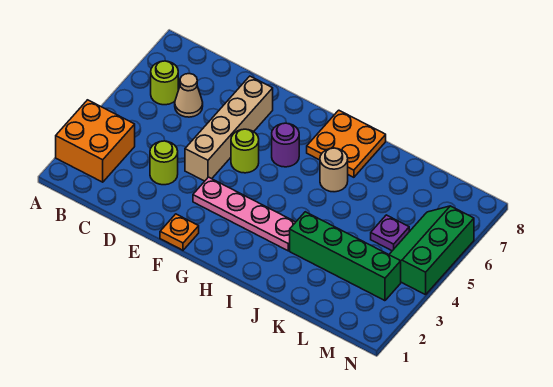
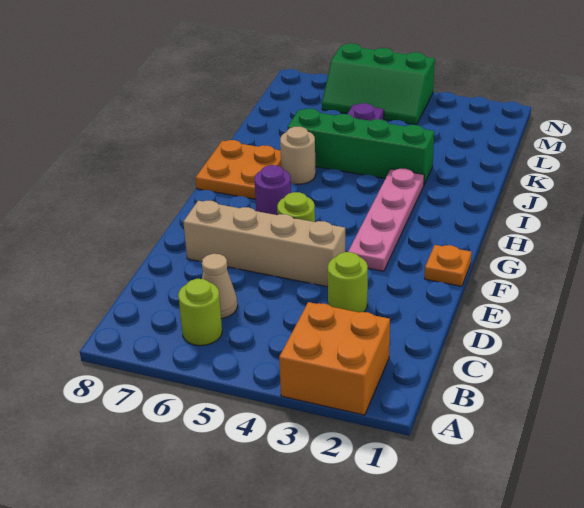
green 1x4 brick [290,212,401,301] -> green 1x4 brick turned to [288,109,434,184]

